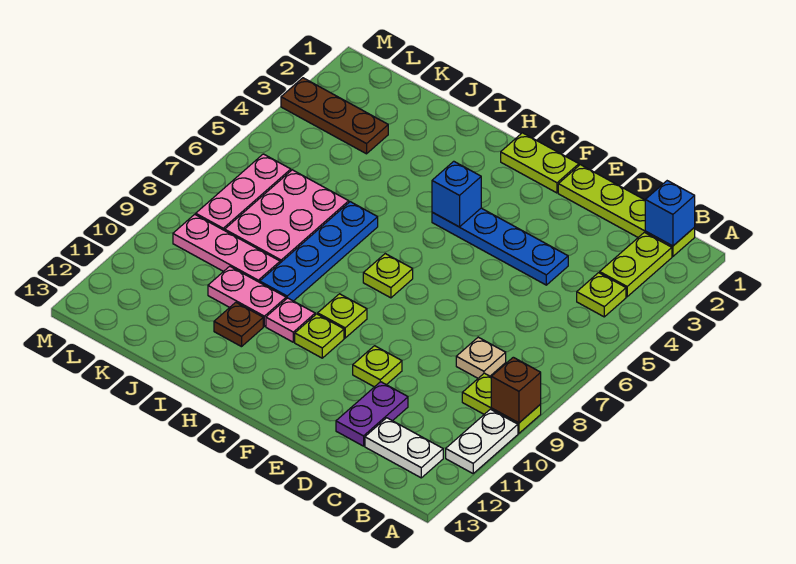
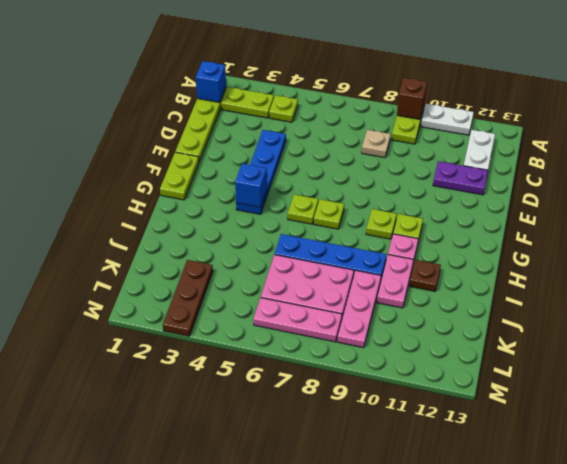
lime 1x1 plate [353,346,402,387] -> lime 1x1 plate moved to [288,194,318,224]

